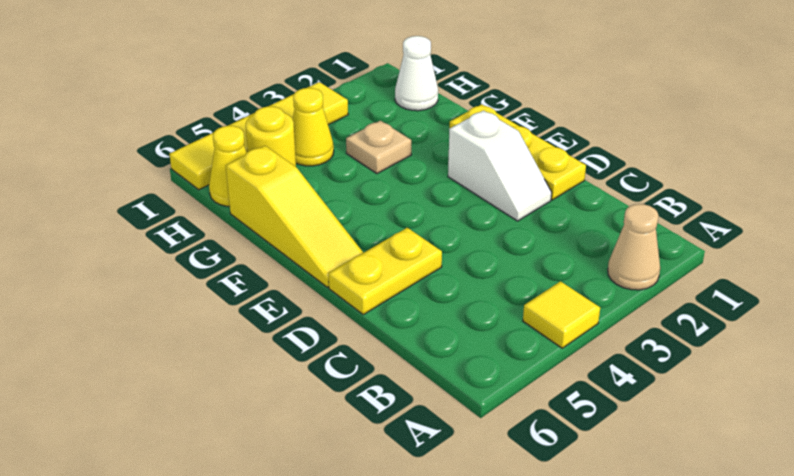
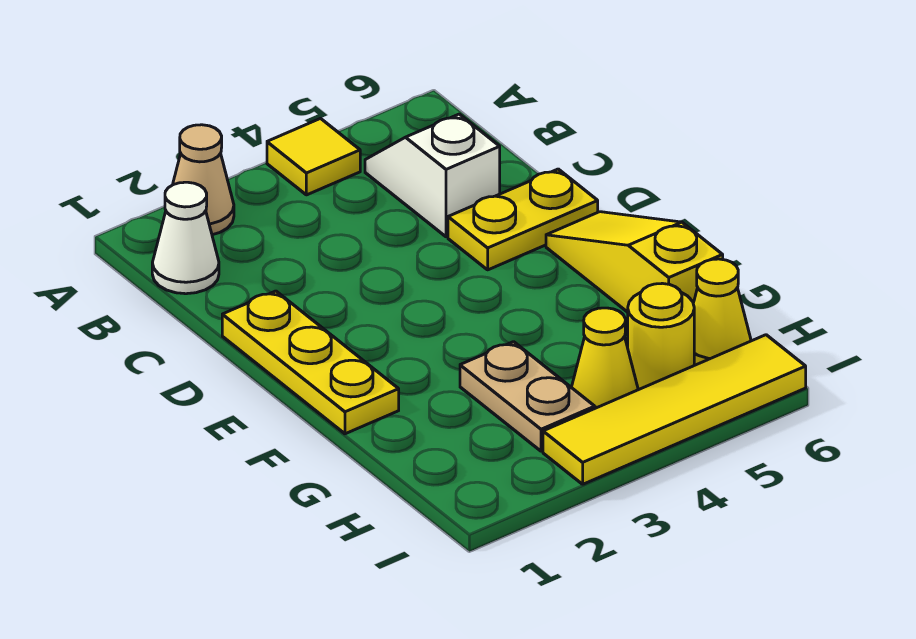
white 1x2 slope [448,111,552,221] -> white 1x2 slope moved to [365,114,500,237]
tan 1x1 plate [346,121,411,174] -> tan 1x2 plate [460,342,595,451]
white 1x1 cone [395,36,438,111] -> white 1x1 cone moved to [152,182,219,294]

